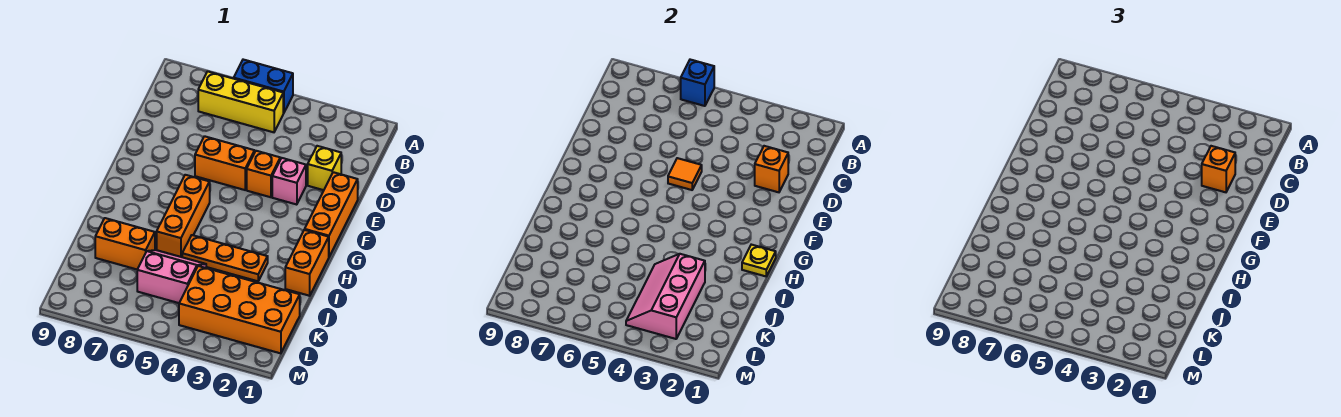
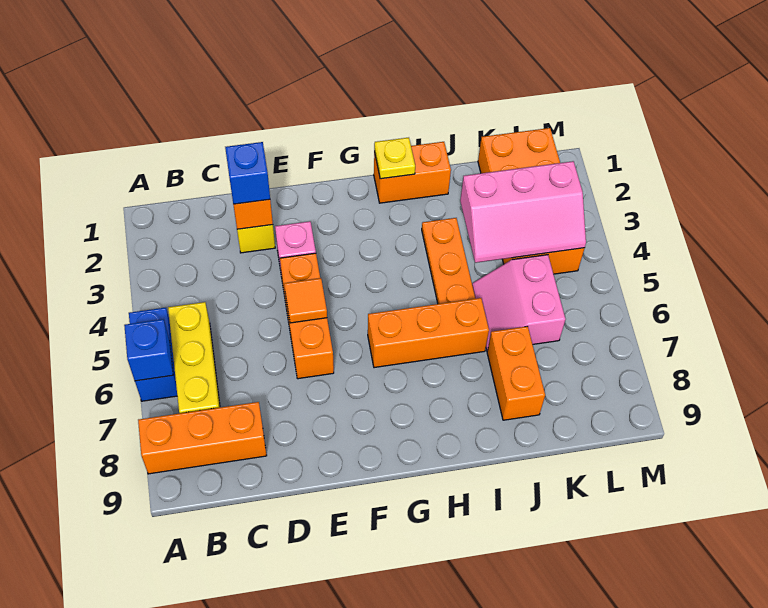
orange 1x1 brick [1202,146,1235,192] -> blue 1x1 brick [225,142,270,204]
orange 1x3 brick [305,172,358,257] -> orange 1x3 brick moved to [138,402,267,474]

